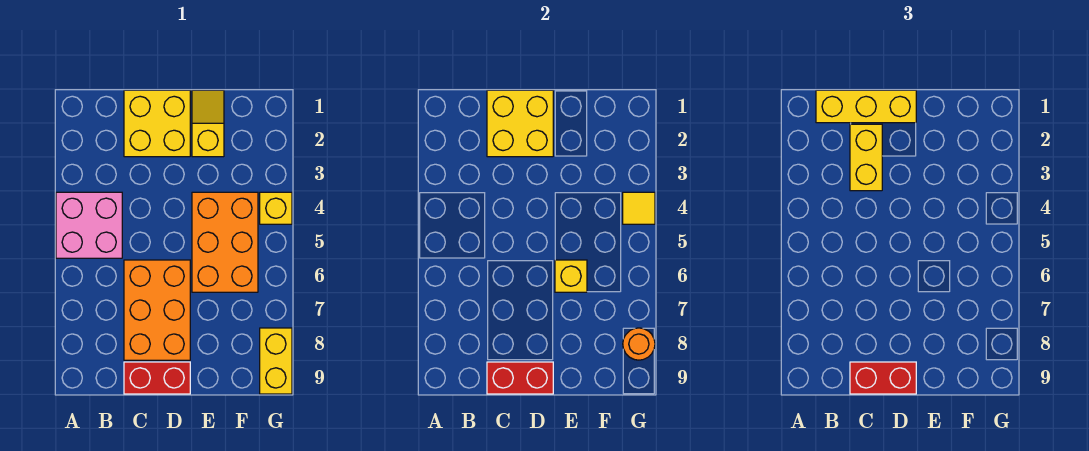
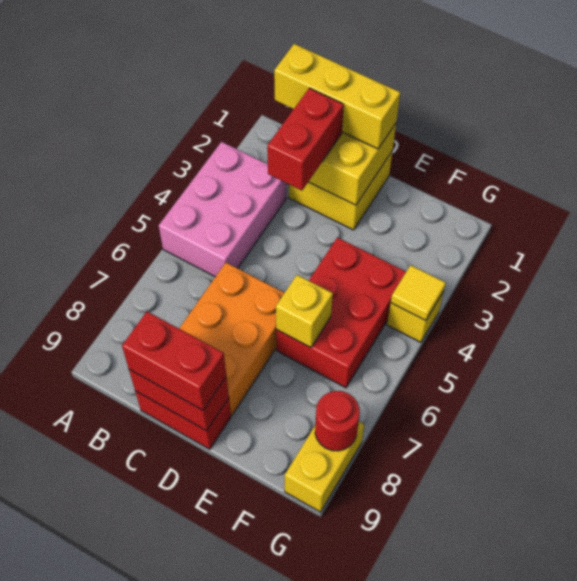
pink 2x2 brick [56,192,122,258] -> pink 2x3 brick [159,142,286,277]
yellow 1x2 brick [850,124,882,191] -> red 1x2 brick [267,88,344,191]
yellow 1x2 slope [192,90,224,157] -> none
orange 2x3 brick [192,192,258,292] -> red 2x3 brick [276,237,406,388]
orange 1x1 round brick [623,328,655,360] -> red 1x1 round brick [315,391,360,451]

